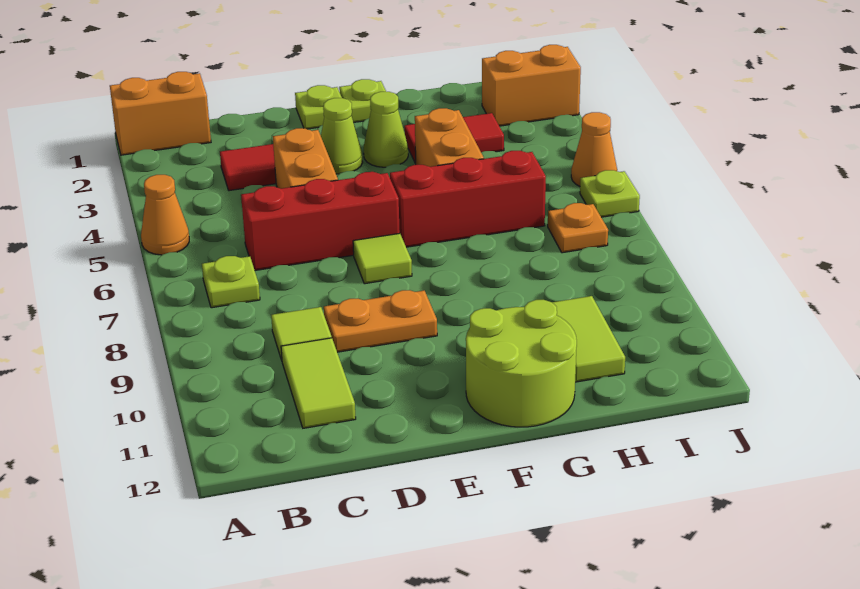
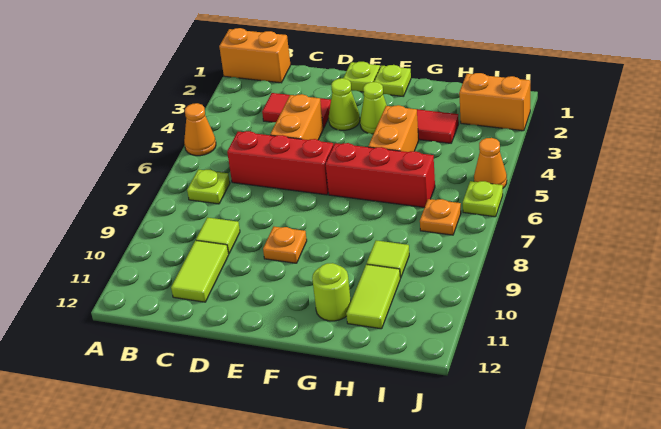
orange 1x2 plate [324,290,437,352] -> orange 1x1 plate [263,227,307,263]
lime 1x1 tile [353,233,412,284] -> lime 1x1 tile moved to [367,240,409,278]
lime 2x2 round brick [466,300,577,427] -> lime 1x1 round brick [312,263,351,321]

